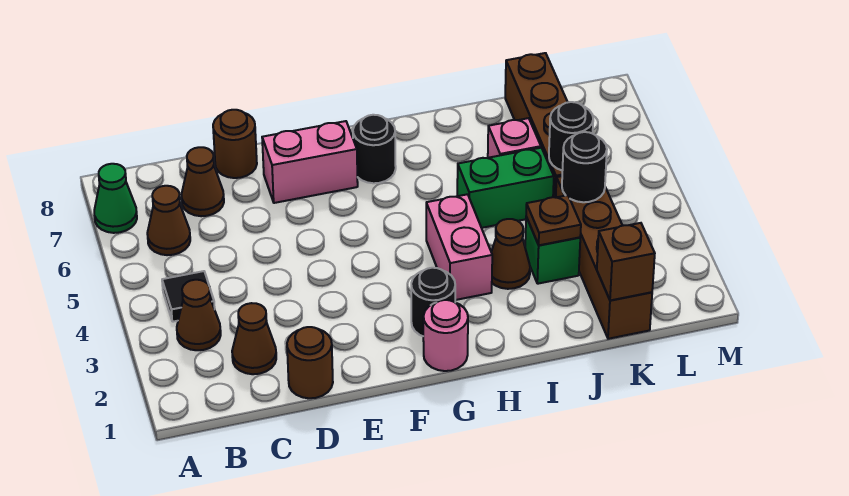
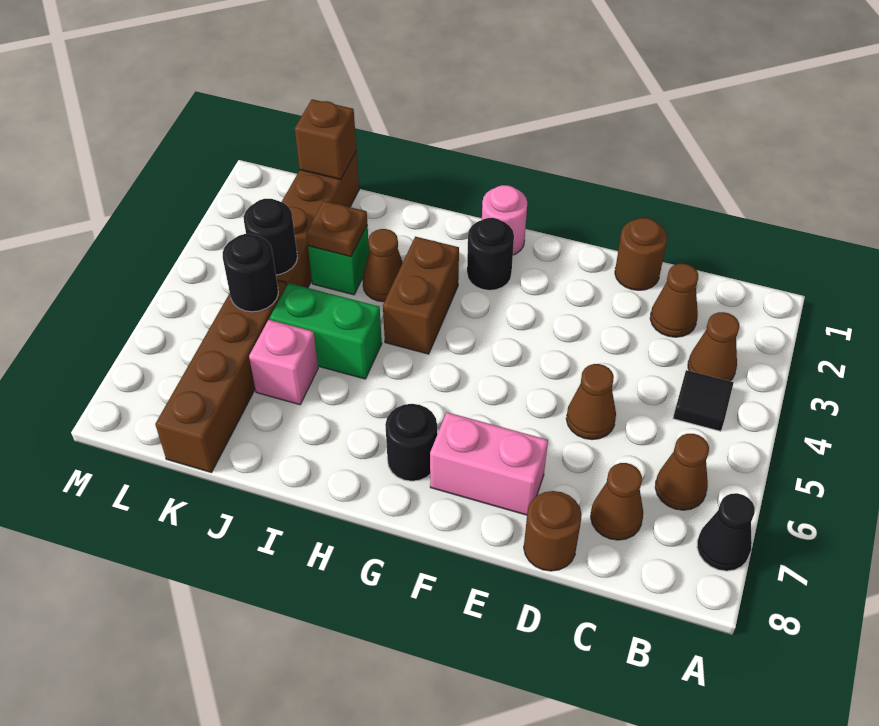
green 1x1 cone [94,164,137,233] -> black 1x1 cone [697,493,755,571]
none -> brown 1x1 cone [566,364,616,440]
pink 1x2 brick [426,194,492,300] -> brown 1x2 brick [383,237,459,354]

